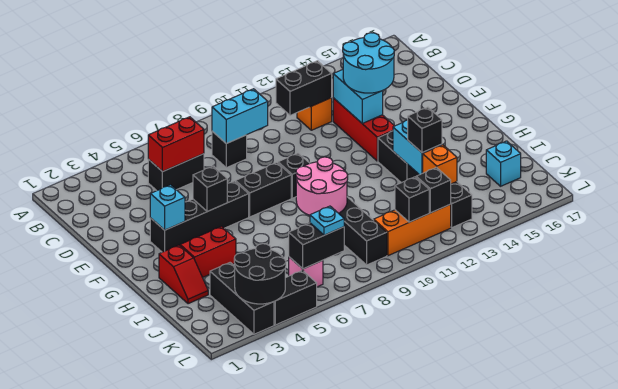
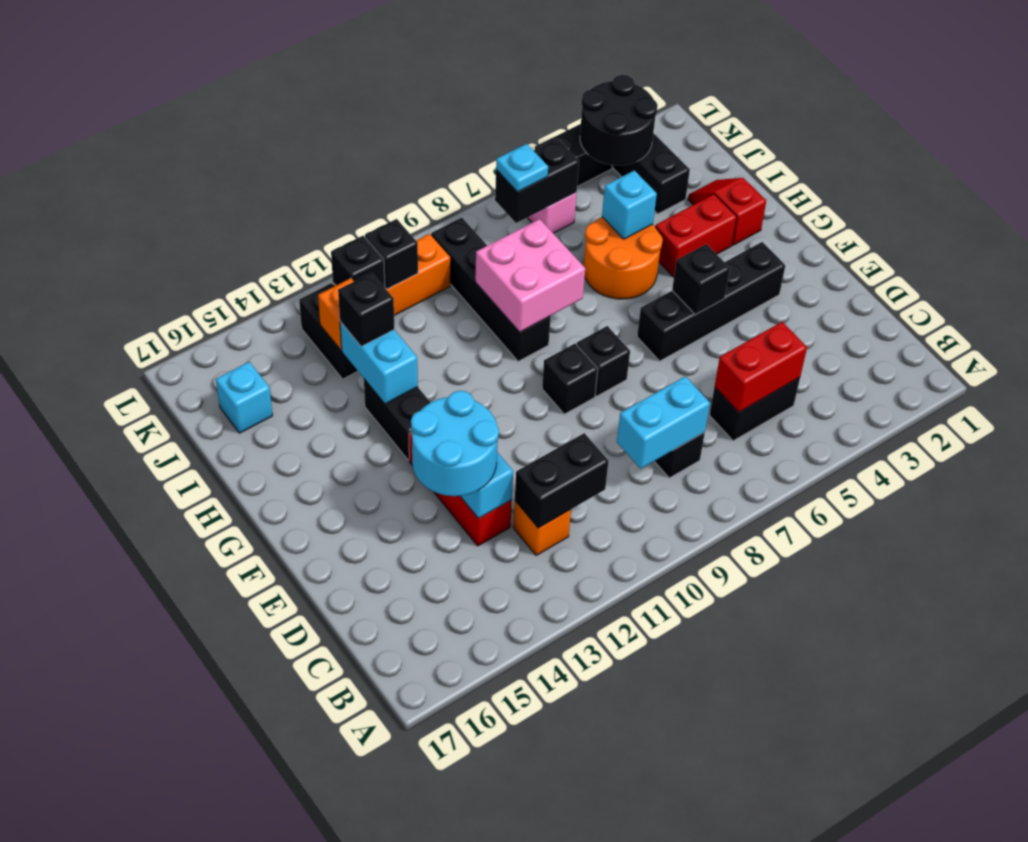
cyan 1x1 brick [150,185,185,230] -> cyan 1x1 brick moved to [602,170,657,239]
black 1x2 brick [236,163,291,217] -> black 1x1 brick [577,326,630,396]
none -> orange 2x2 round brick [584,217,663,299]
pink 2x2 round brick [296,157,348,215] -> pink 2x2 brick [475,219,585,332]

